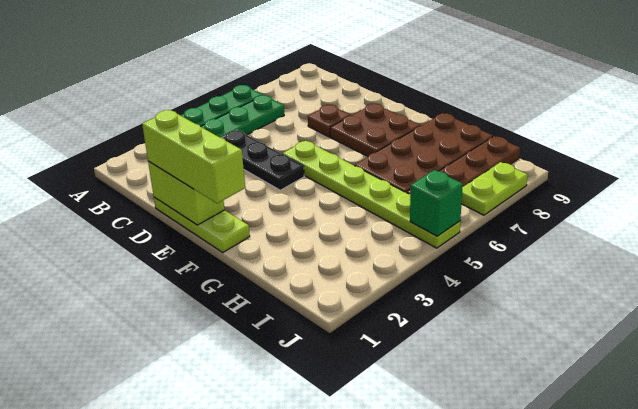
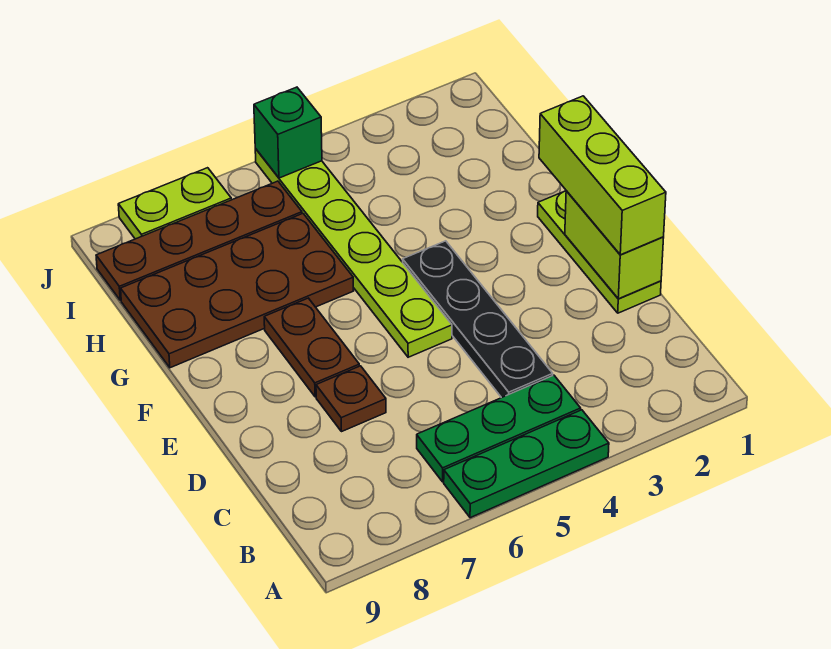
black 1x3 plate [222,130,304,190] -> black 1x4 plate [403,241,553,398]
brown 2x2 plate [330,104,420,156] -> brown 1x2 plate [264,298,359,397]

